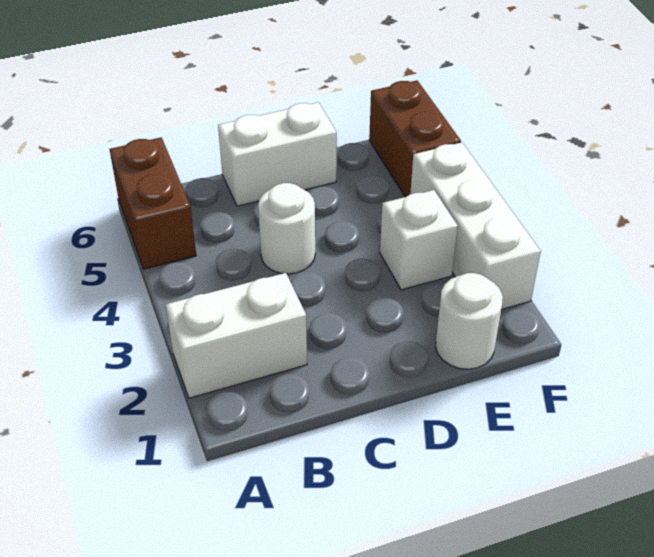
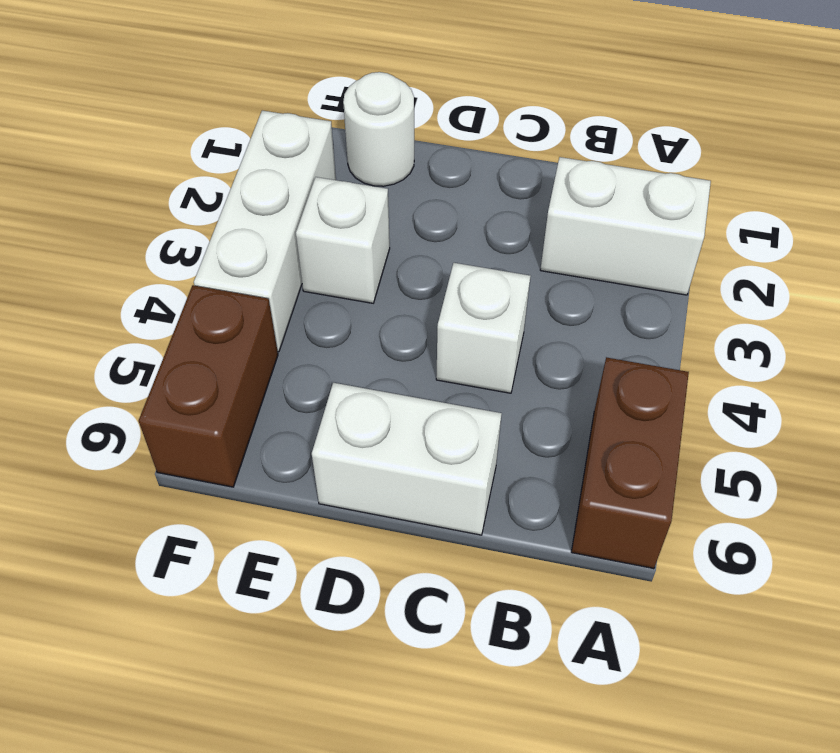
white 1x1 round brick [258,183,315,274] -> white 1x1 brick [436,263,530,393]

